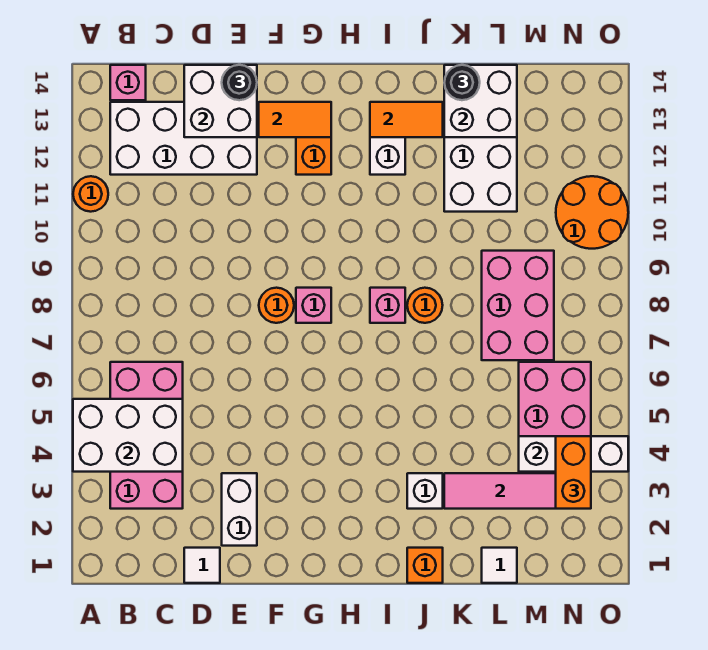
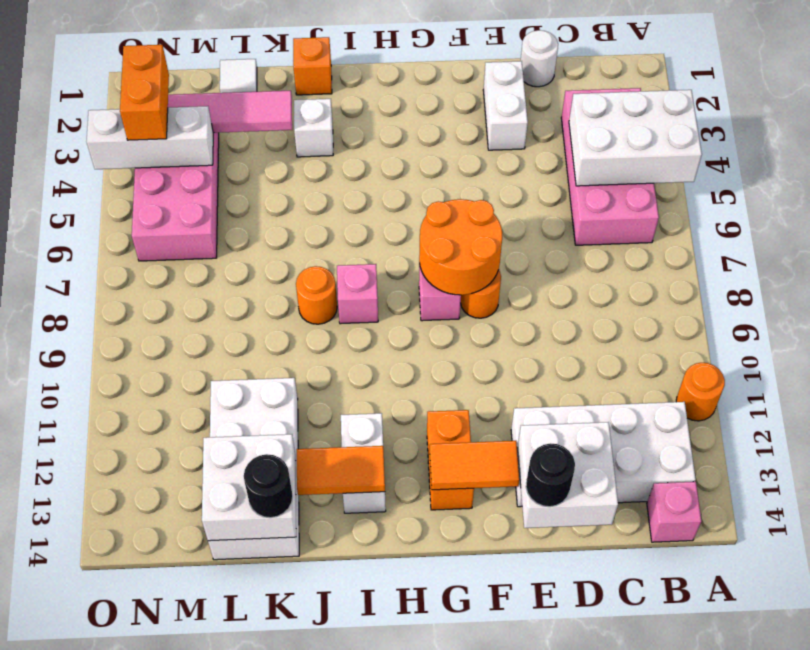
white 1x1 tile [184,548,220,583] -> white 1x1 round brick [521,30,558,87]
pink 2x3 brick [482,251,554,360] -> none
orange 2x2 round brick [556,176,628,249] -> orange 2x2 round brick moved to [419,199,502,295]

